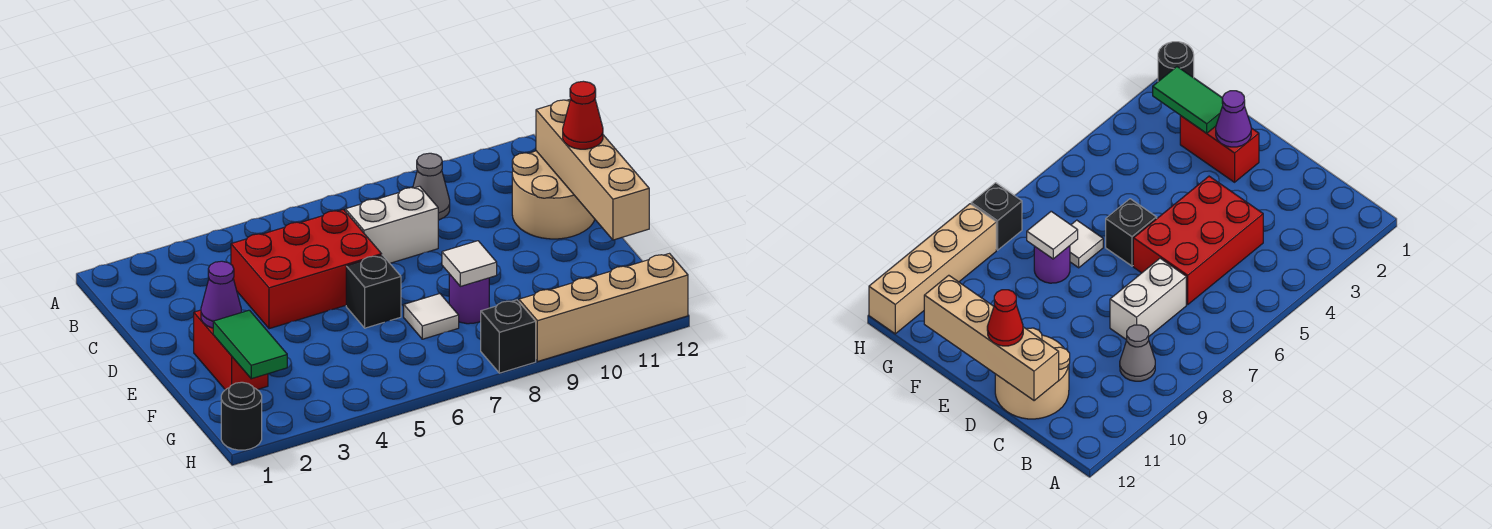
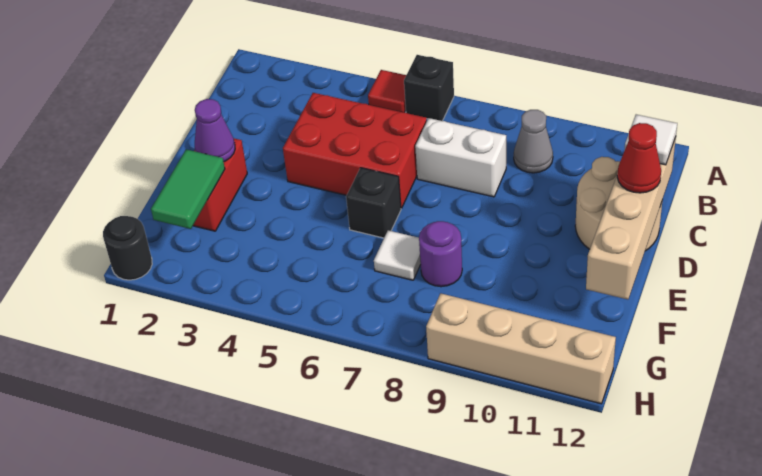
none -> red 1x1 tile [368,70,406,112]
white 1x1 tile [442,241,497,286] -> white 1x1 tile moved to [624,115,677,165]
black 1x1 brick [481,300,536,373] -> black 1x1 brick moved to [404,55,454,121]

